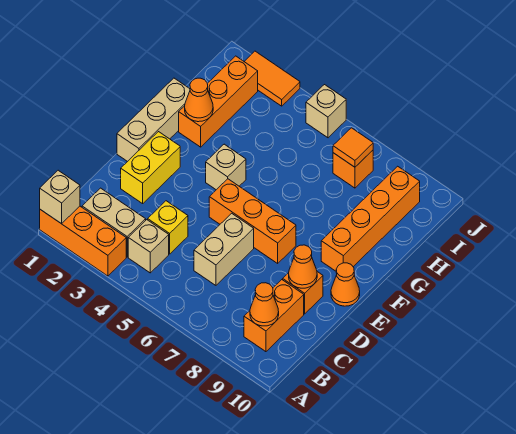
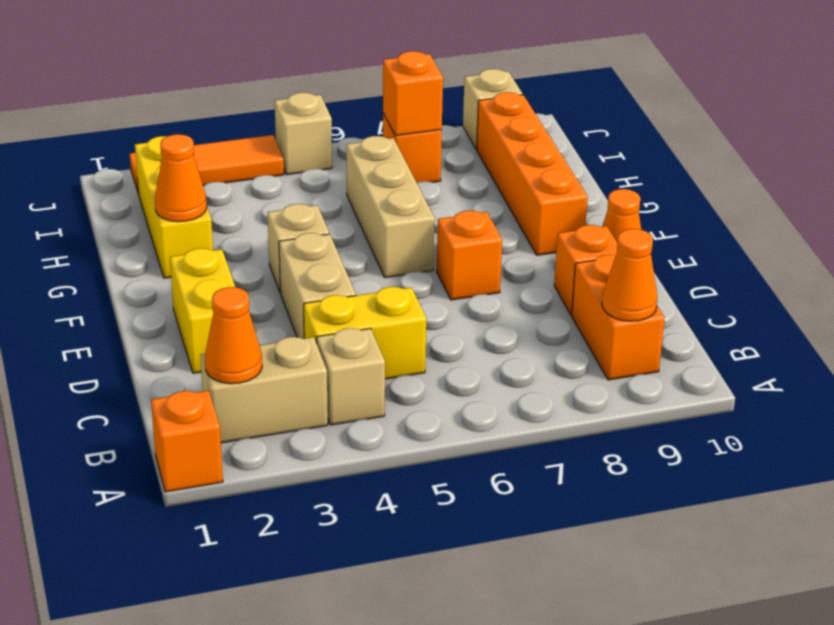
orange 1x3 brick [40,206,126,276] -> orange 1x1 brick [151,390,223,492]
tan 1x1 brick [40,170,80,224] -> tan 1x1 brick moved to [463,69,522,149]
yellow 1x1 brick [148,201,188,254] -> yellow 1x2 brick [304,287,426,379]
tan 1x2 brick [194,213,254,285] -> tan 1x2 brick moved to [279,233,356,339]
orange 1x1 cone [289,245,317,288] -> orange 1x1 cone moved to [205,287,262,384]
tan 1x3 brick [117,78,190,162] -> tan 1x3 brick moved to [346,136,435,278]
orange 1x3 brick [209,179,296,263] -> orange 1x1 brick [437,211,502,300]
orange 1x3 brick [179,56,258,147] -> yellow 1x3 brick [135,136,213,278]
orange 1x1 tile [333,128,373,167] -> orange 1x1 brick [383,51,443,136]
orange 1x2 tile [244,51,300,106] -> orange 1x3 tile [130,135,284,194]

